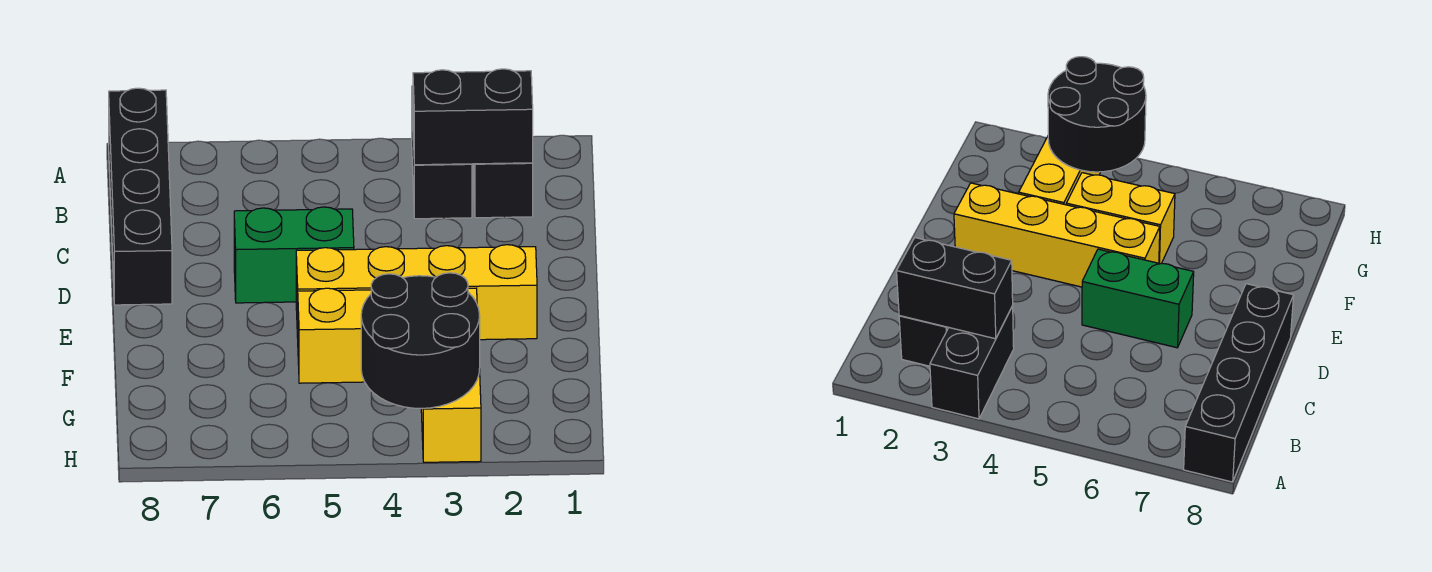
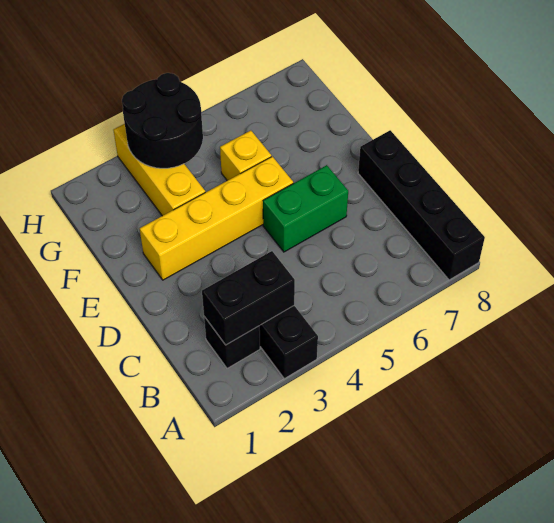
yellow 1x2 brick [298,288,371,383] -> yellow 1x1 brick [220,130,271,181]

